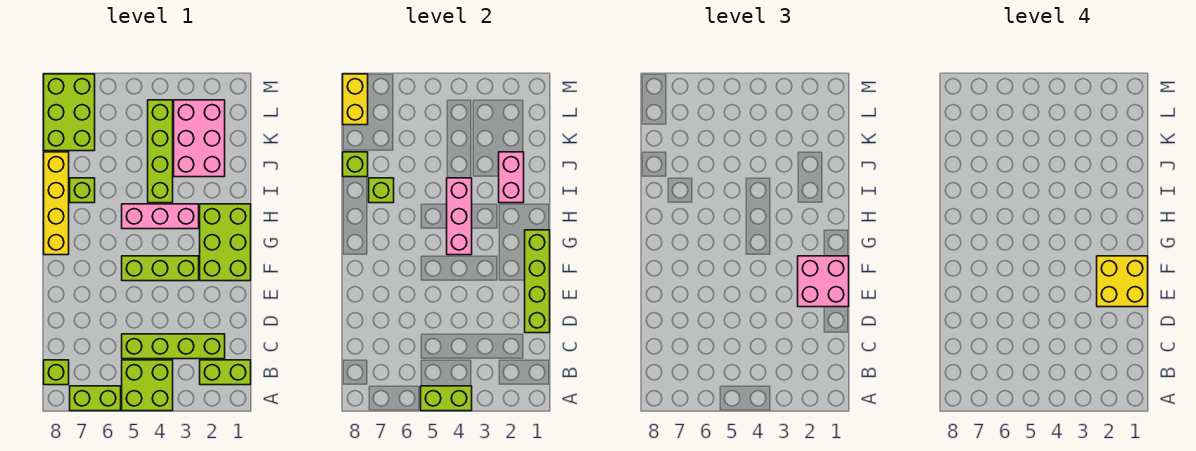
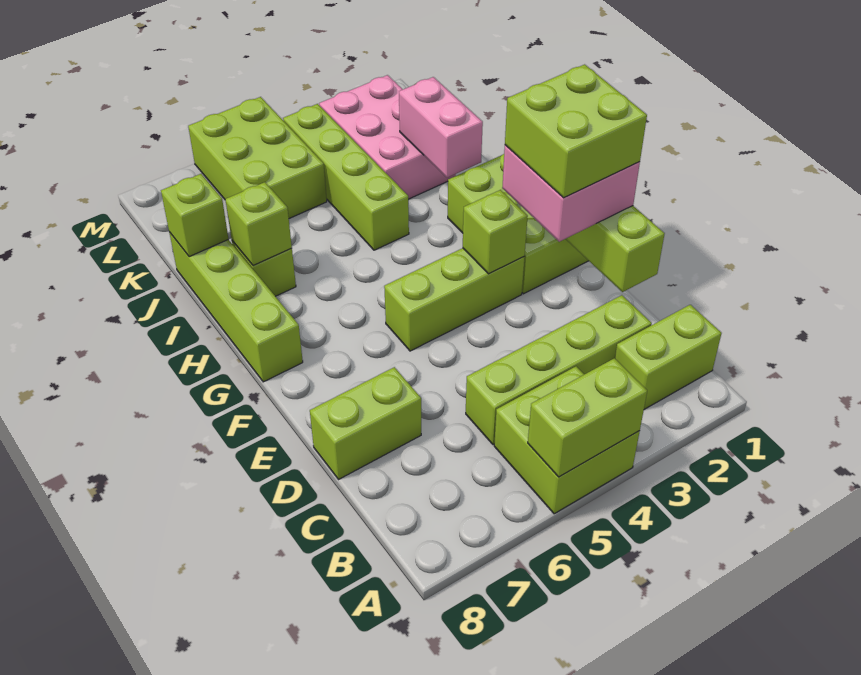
lime 1x2 brick [70,386,121,411] -> lime 1x2 brick moved to [310,367,421,479]
lime 1x1 brick [44,360,69,385] -> lime 1x1 brick moved to [463,190,528,274]
yellow 2x2 brick [1097,256,1148,307] -> lime 2x2 brick [505,64,647,198]
pink 1x3 brick [447,178,472,255] -> none
yellow 1x4 brick [44,152,69,255] -> lime 1x4 brick [169,232,303,382]
pink 1x3 brick [122,204,199,229] -> none
lime 2x3 brick [44,74,95,151] -> lime 2x3 brick moved to [188,97,327,218]
yellow 1x2 brick [343,74,368,125] -> none

